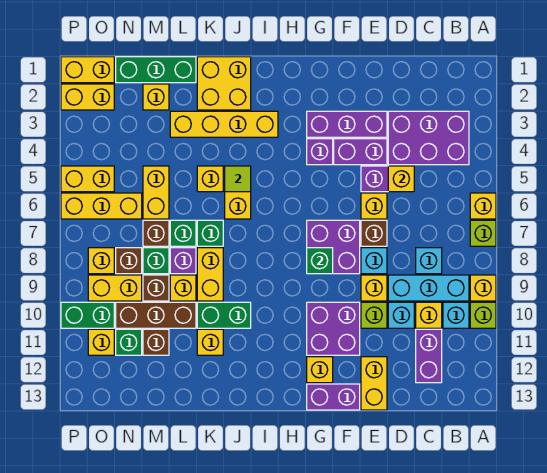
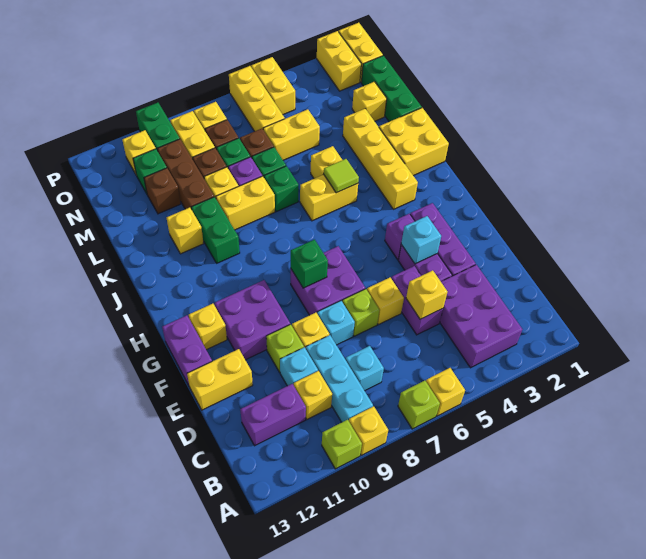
cyan 1x1 brick [443,302,469,328] -> cyan 1x1 brick moved to [401,216,441,264]
brown 1x1 brick [361,220,387,246] -> lime 1x1 brick [342,289,379,336]

